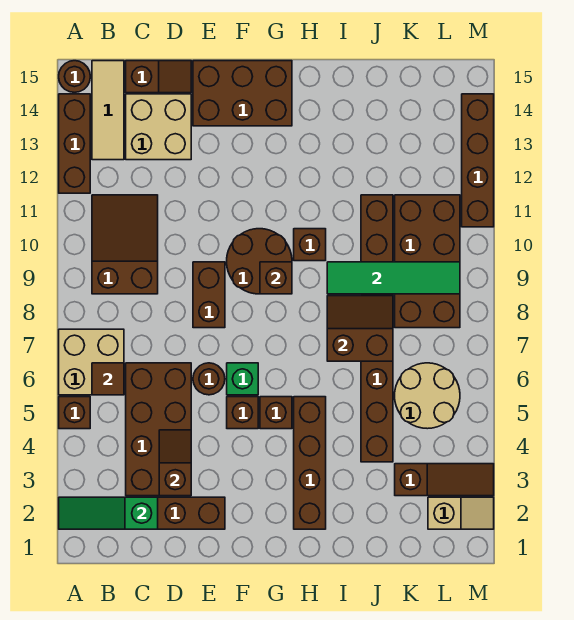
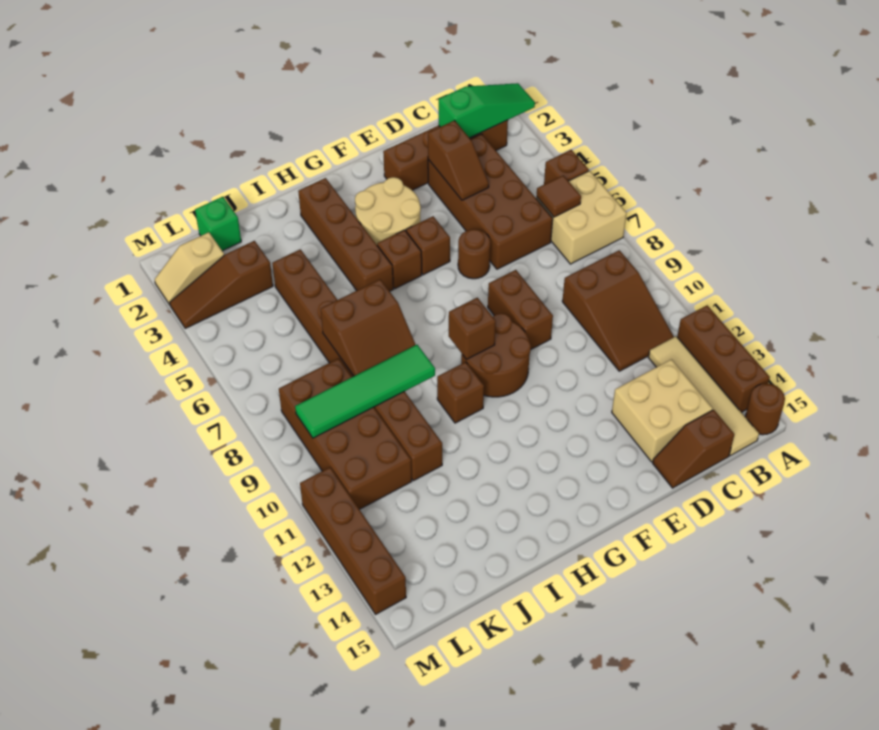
tan 1x3 tile [92,61,124,160] -> tan 1x4 tile [648,336,759,456]
brown 2x3 brick [193,61,292,126] -> none
green 1x1 brick [227,363,258,395] -> green 1x1 brick moved to [195,197,241,251]
tan 2x2 round brick [395,363,460,429] -> tan 2x2 round brick moved to [355,177,421,245]

